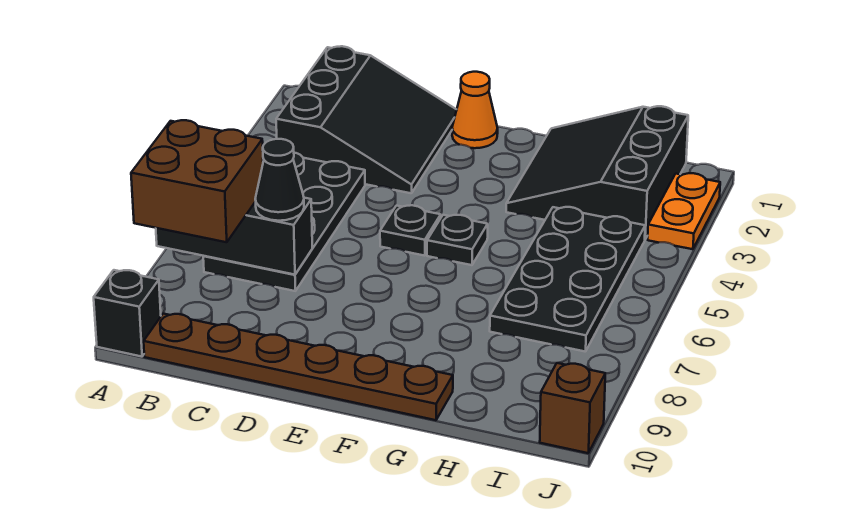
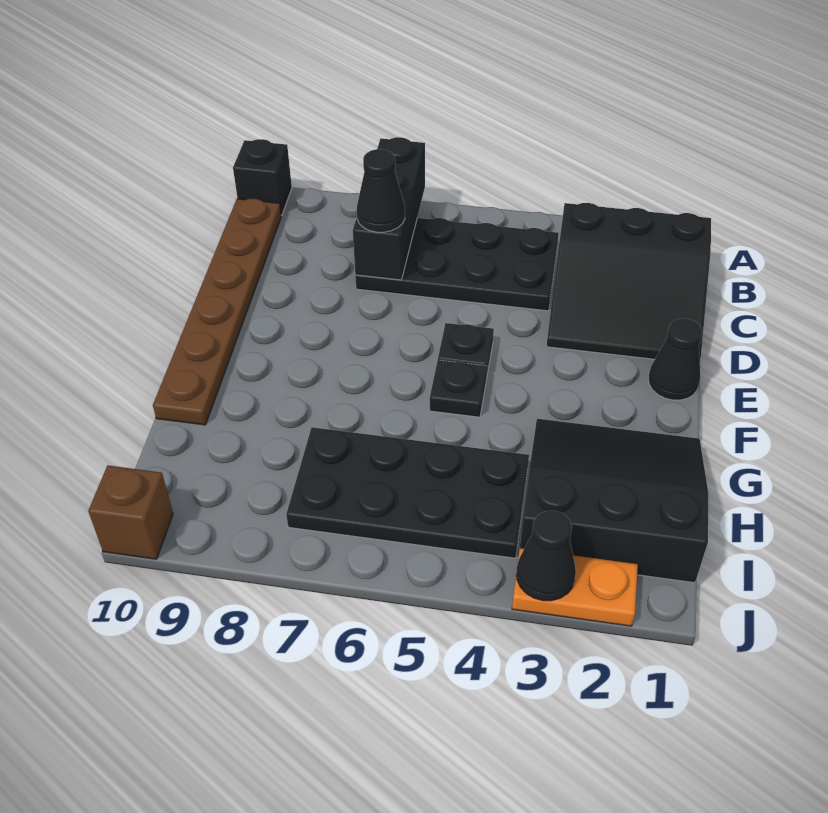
brown 2x2 brick [131,120,263,242] -> none
orange 1x1 cone [452,72,498,148] -> black 1x1 cone [648,319,702,400]
none -> black 1x1 cone [517,511,576,601]

